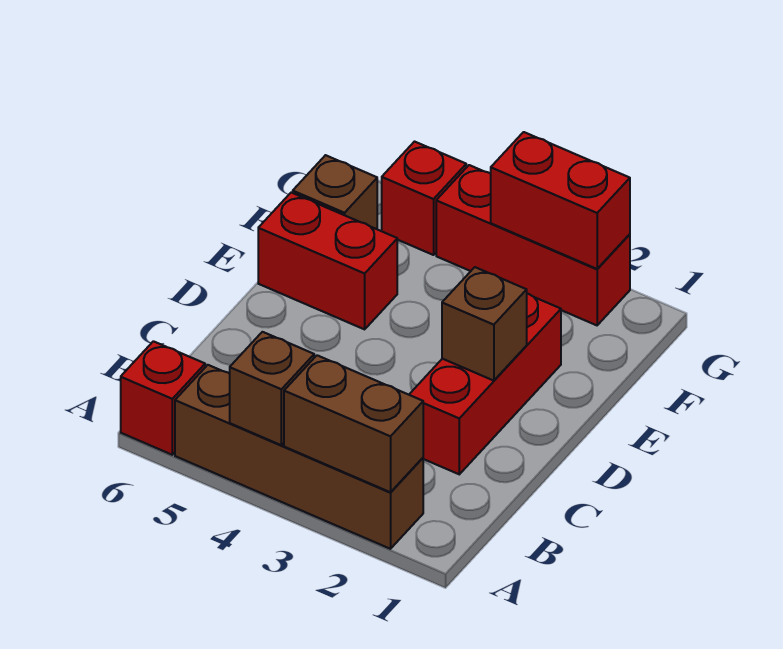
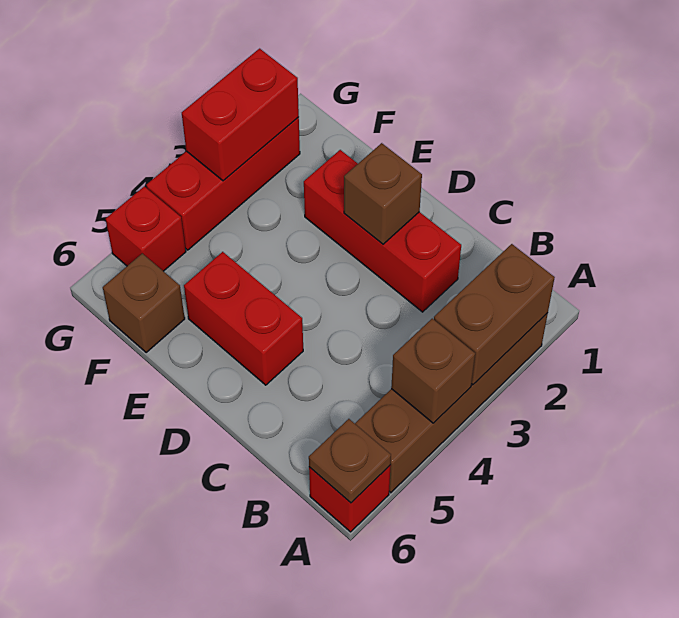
none -> brown 1x1 plate [309,419,391,503]
red 1x2 brick [258,193,397,329] -> red 1x2 brick turned to [184,252,303,385]

